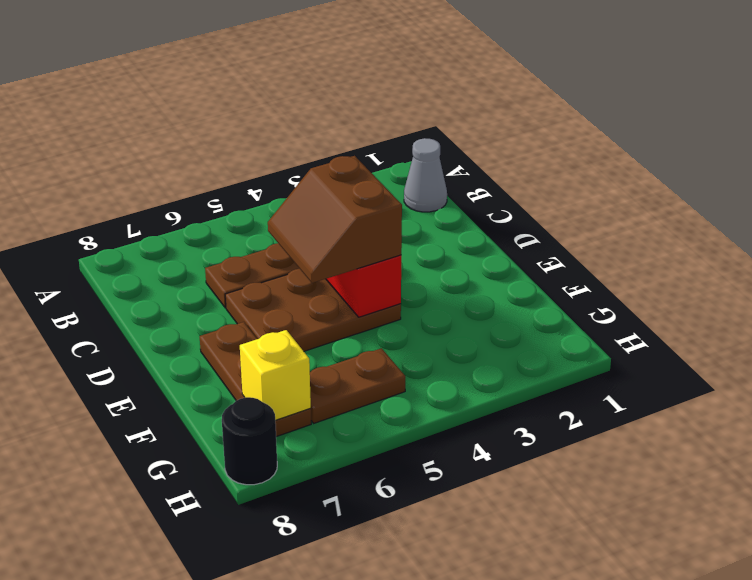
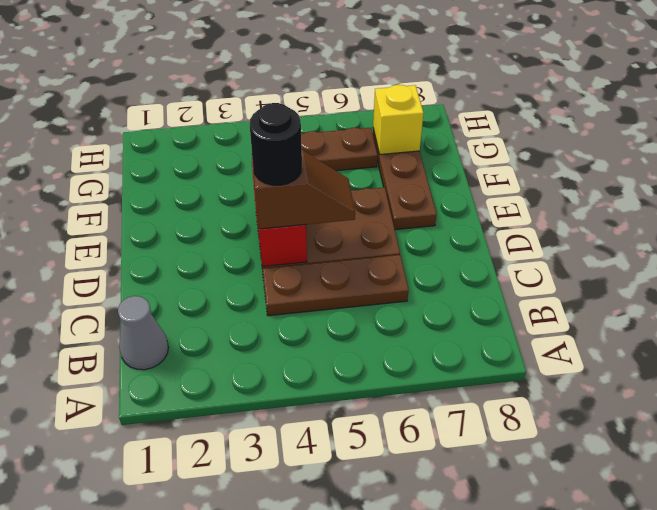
brown 2x2 slope [268,156,402,283] -> brown 1x2 slope [252,150,355,229]
black 1x1 round brick [222,397,277,485] -> black 1x1 round brick moved to [249,103,302,185]

